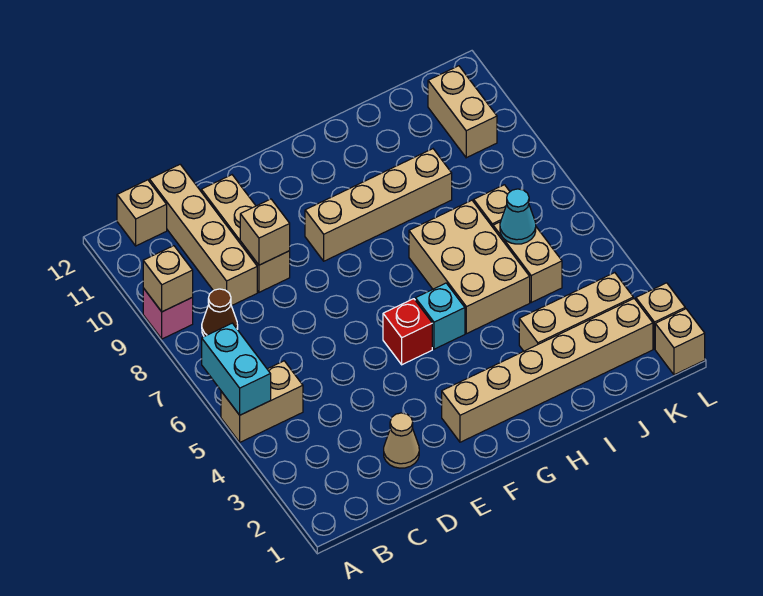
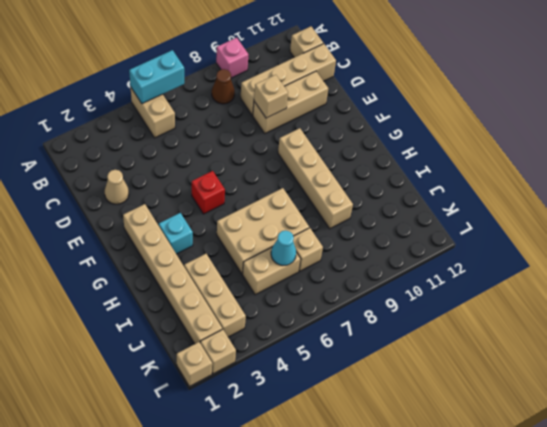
tan 1x1 brick [143,246,193,312] -> none
cyan 1x1 brick [415,283,465,349] -> cyan 1x1 brick moved to [159,213,193,254]
tan 1x2 brick [428,66,497,158] -> none

